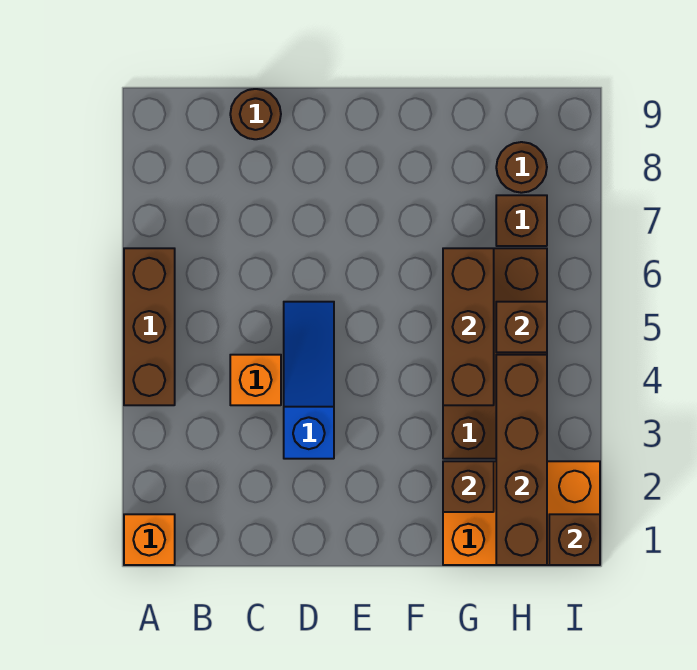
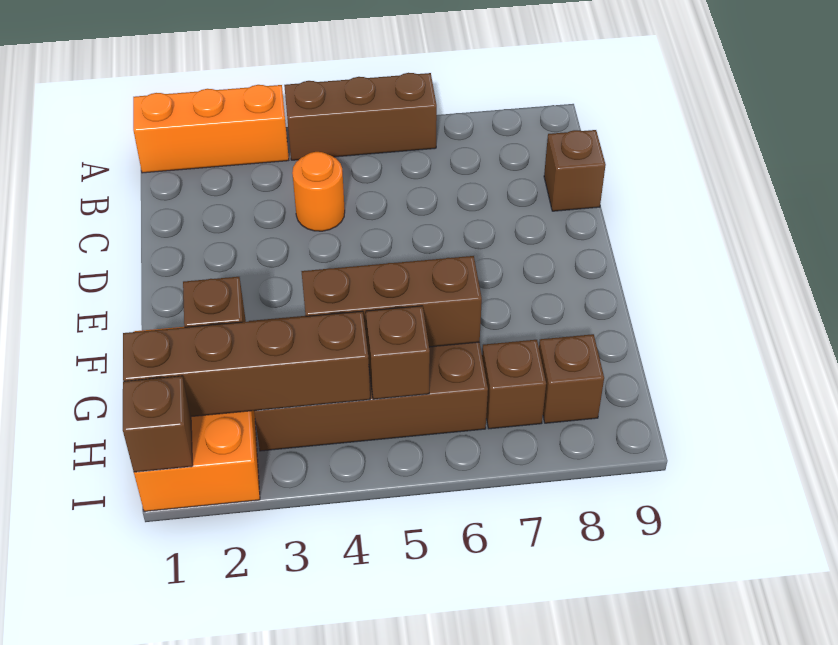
orange 1x1 brick [124,514,175,565] -> orange 1x3 brick [133,85,289,173]
orange 1x1 brick [230,355,281,405] -> orange 1x1 round brick [292,152,345,231]
brown 1x1 round brick [230,89,281,139] -> brown 1x1 brick [544,130,606,211]
blue 1x3 slope [284,302,334,459] -> none
brown 1x1 round brick [496,142,547,193] -> brown 1x1 brick [539,334,604,423]

